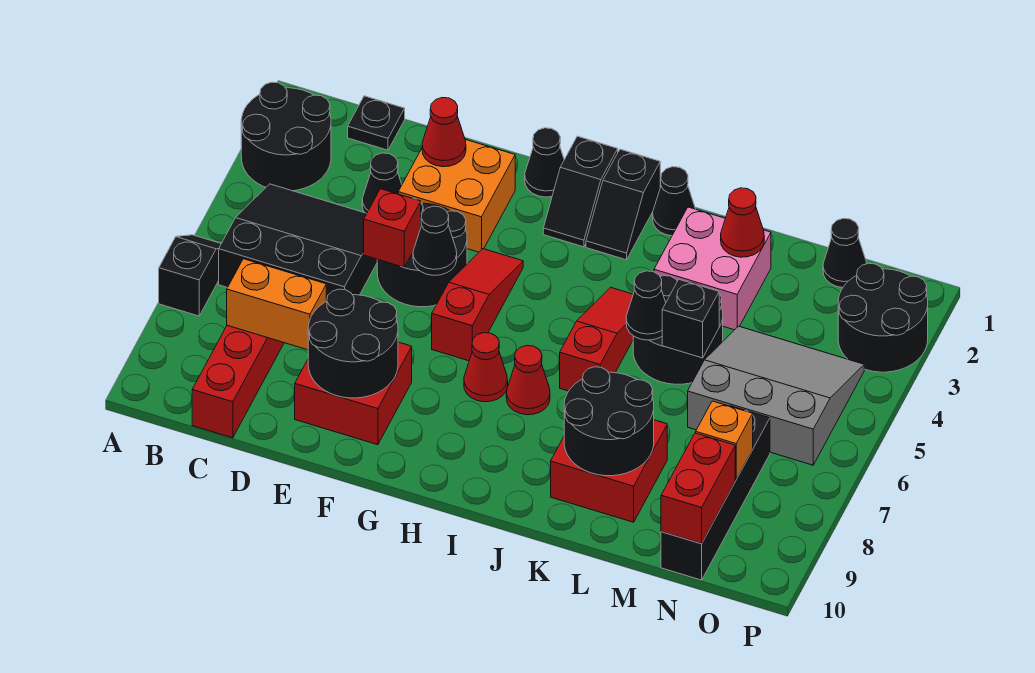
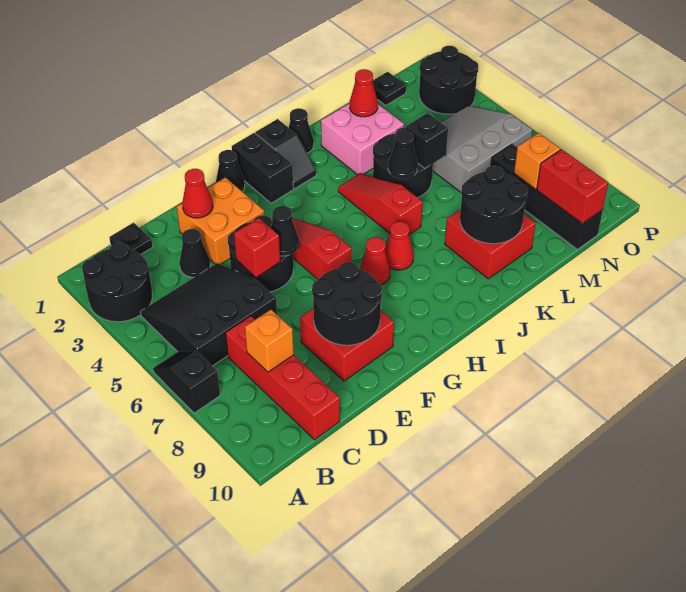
orange 1x2 brick [227,259,326,350] -> orange 1x1 brick [245,310,294,372]
black 1x2 slope [543,136,618,247] -> black 1x2 brick [232,133,293,203]
black 1x1 cone [823,219,866,288] -> black 1x1 plate [373,72,406,105]

